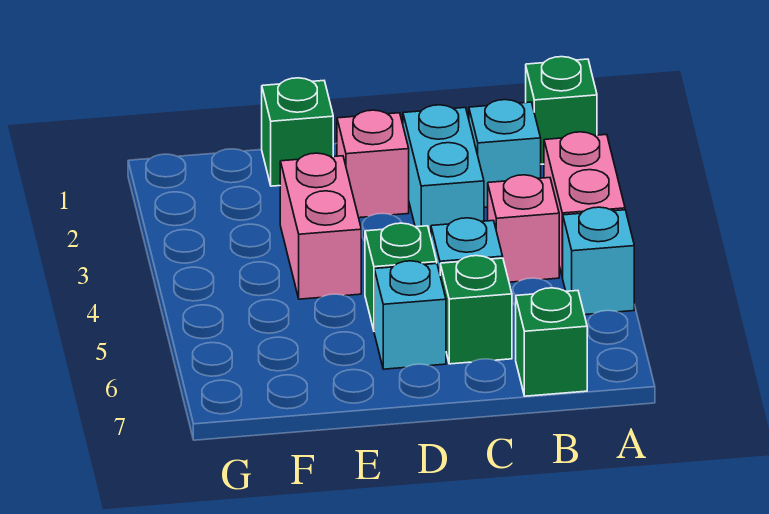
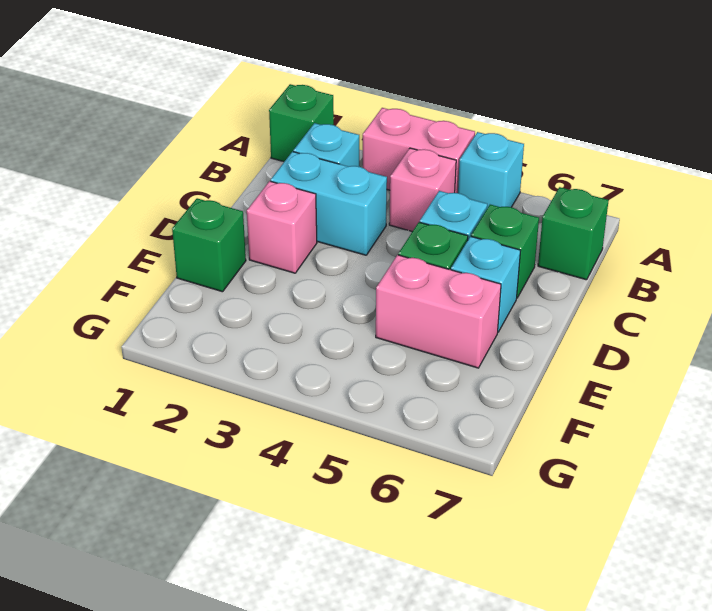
pink 1x2 brick [280,153,361,299] -> pink 1x2 brick moved to [376,255,501,368]

